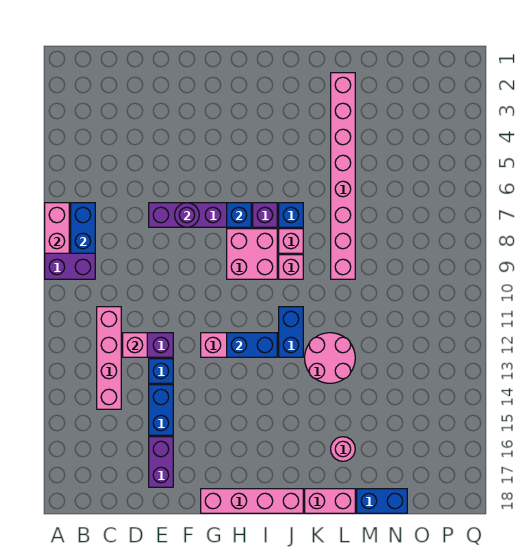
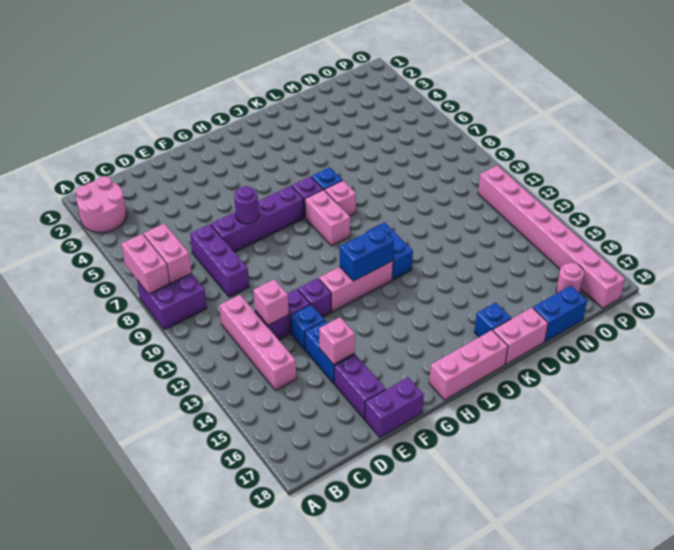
blue 1x2 brick [71,203,95,253] -> pink 1x2 brick [144,224,192,283]
none -> purple 1x3 brick [190,224,249,297]
none -> purple 1x2 brick [365,377,424,437]
none -> purple 1x1 brick [298,278,332,317]
pink 1x4 brick [201,489,303,513] -> pink 1x3 brick [429,330,508,400]
blue 1x1 brick [227,203,251,227] -> blue 1x1 brick moved to [474,302,511,337]
pink 2x2 brick [227,229,277,279] -> pink 1x2 brick [305,190,350,246]
pink 1x1 brick [279,255,303,279] -> pink 1x1 brick moved to [319,317,355,364]
pink 2x2 round brick [305,333,355,383] -> pink 2x2 round brick moved to [76,176,126,233]
pink 1x8 brick [331,73,355,279] -> pink 1x8 brick moved to [478,165,625,308]
pink 1x1 round brick [331,437,355,461] -> pink 1x1 round brick moved to [556,263,584,293]

